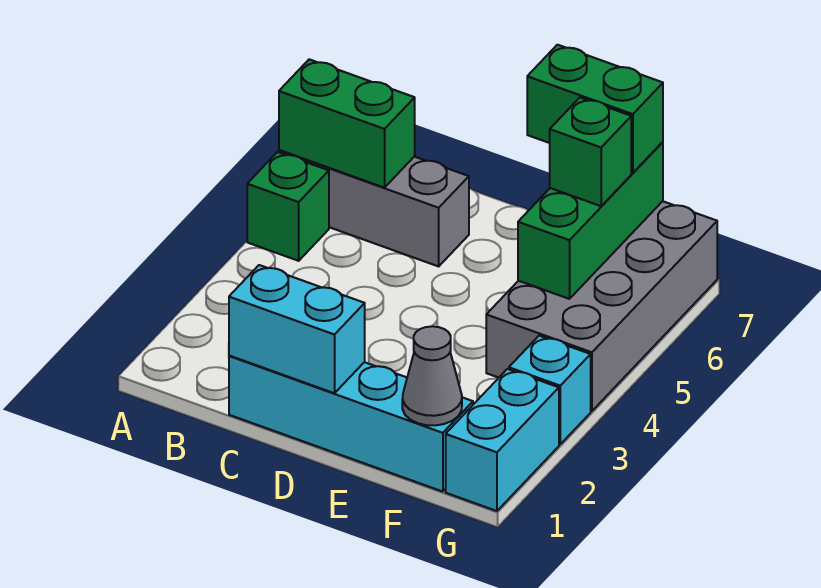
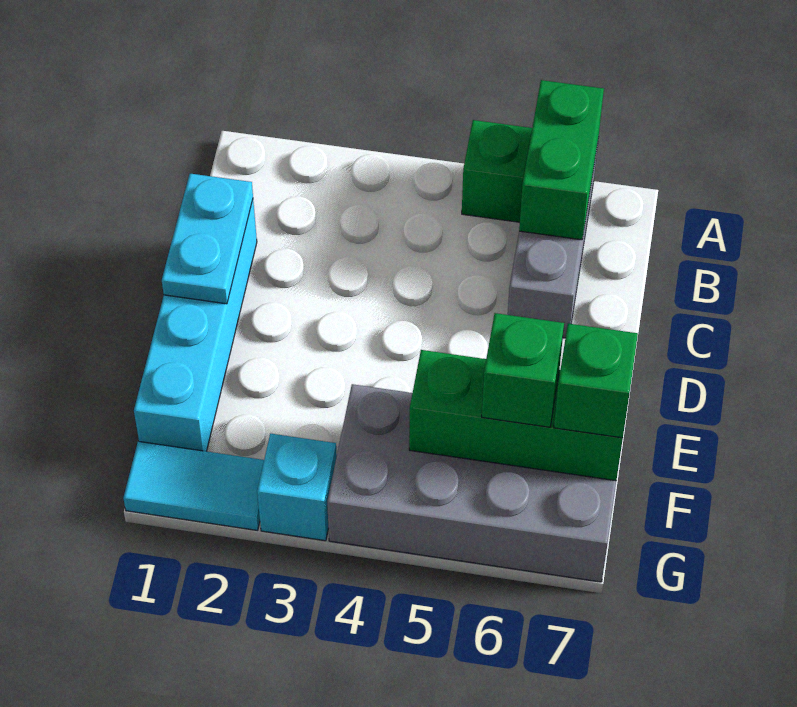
cyan 1x2 brick [229,265,365,393] -> cyan 1x2 plate [162,174,253,304]
green 1x2 brick [527,45,663,173] -> green 1x1 brick [554,323,638,438]
grey 1x1 cone [402,326,462,425] -> none
cyan 1x2 brick [446,369,559,511] -> cyan 1x2 tile [123,441,264,530]

